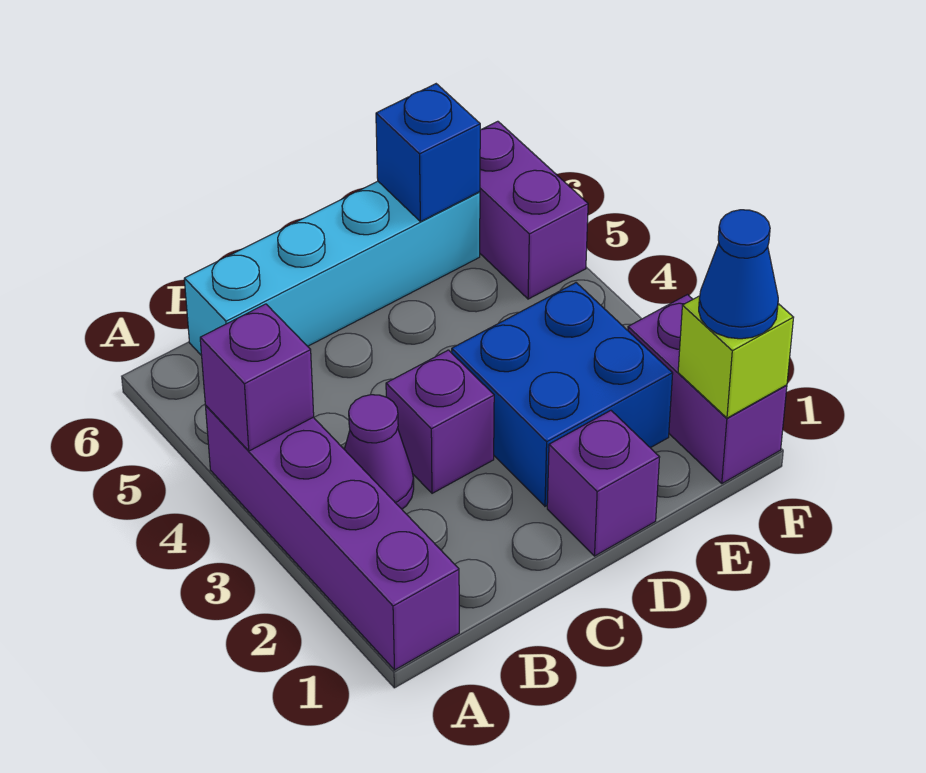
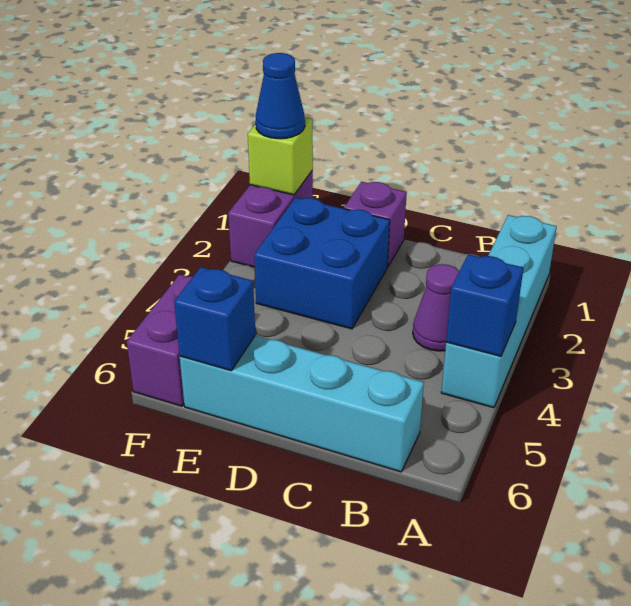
purple 1x4 brick [206,406,459,670] -> cyan 1x4 brick [441,215,557,408]
purple 1x1 brick [200,304,314,451] -> blue 1x1 brick [446,254,523,356]
purple 1x1 brick [386,350,494,493] -> none

